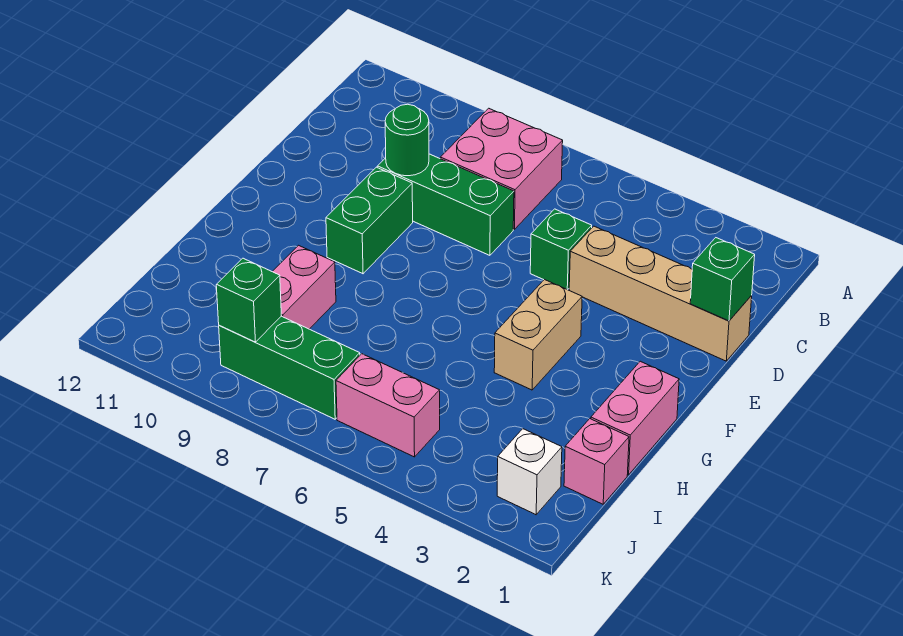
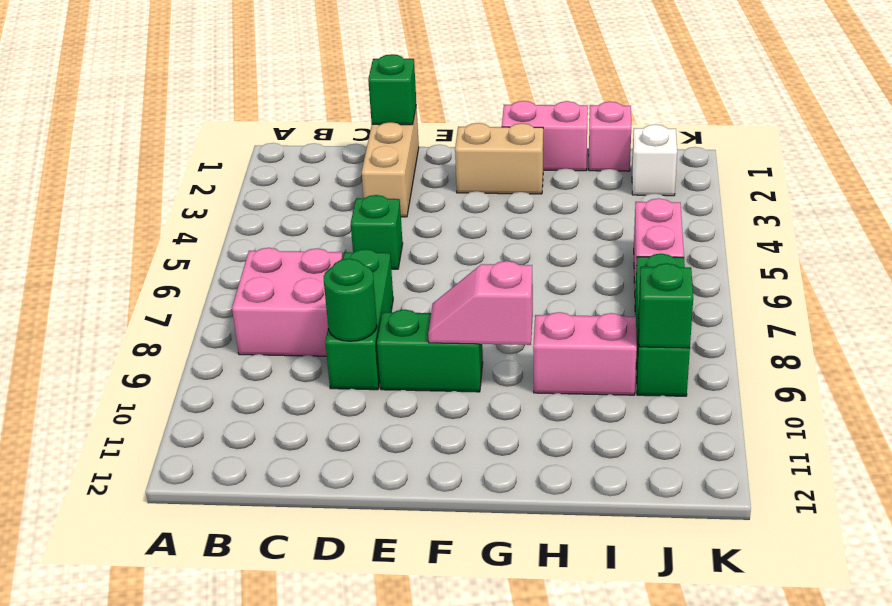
tan 1x4 brick [569,226,752,361] -> tan 1x3 brick [362,105,419,217]
tan 1x2 brick [494,280,582,390] -> tan 1x2 brick moved to [455,123,543,194]
none -> pink 1x2 slope [428,261,533,345]

